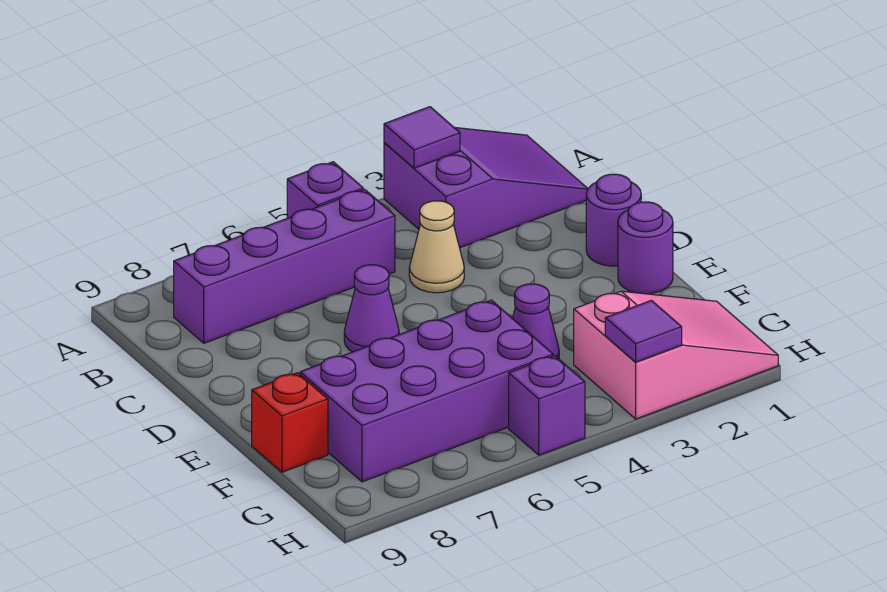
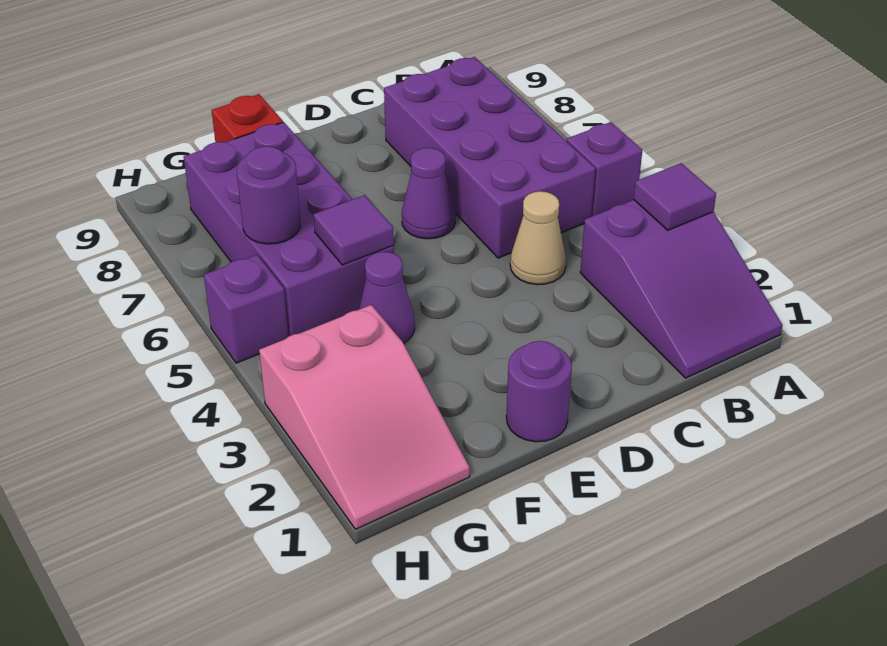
purple 1x4 brick [174,189,395,343] -> purple 2x4 brick [384,57,595,258]
purple 1x1 round brick [586,174,641,266] -> purple 1x1 round brick moved to [237,146,300,244]
purple 1x1 tile [605,300,682,362] -> purple 1x1 tile moved to [313,195,394,265]

